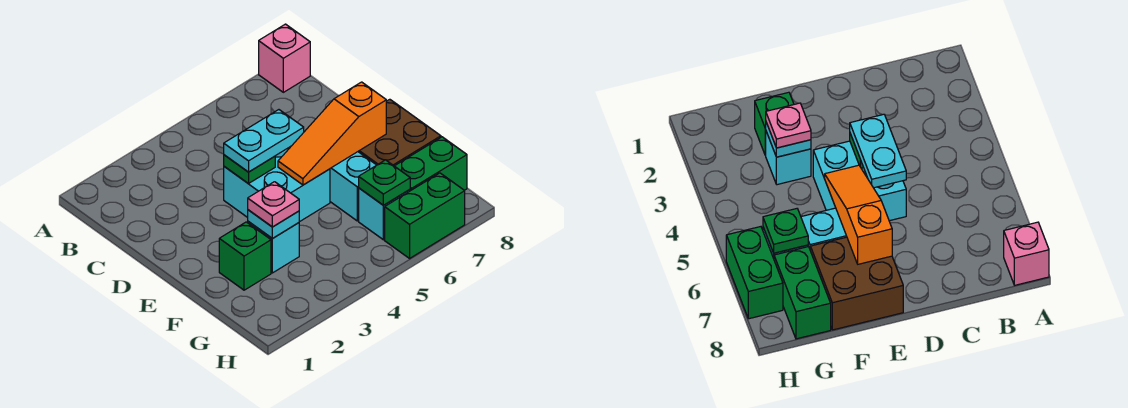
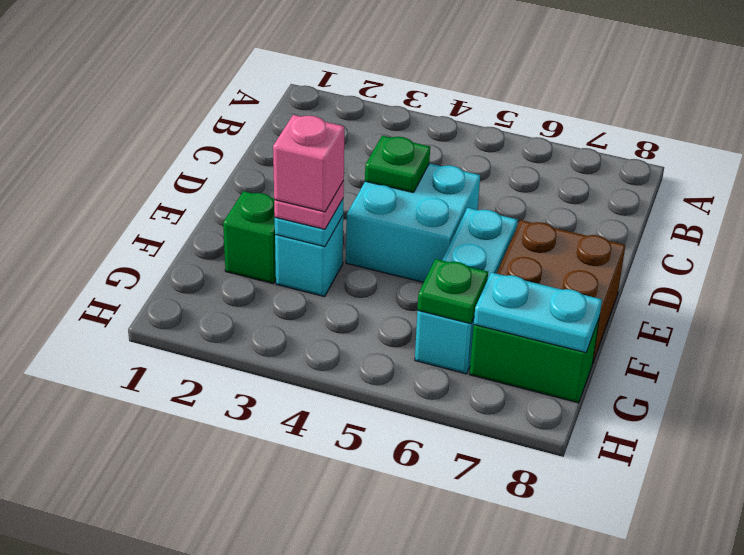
pink 1x1 brick [259,24,310,92] -> pink 1x1 brick moved to [273,115,344,212]
cyan 1x2 plate [224,110,304,172] -> cyan 1x2 plate moved to [474,272,602,353]
orange 1x3 slope [278,82,386,185] -> none
green 1x2 brick [385,173,465,258] -> none

